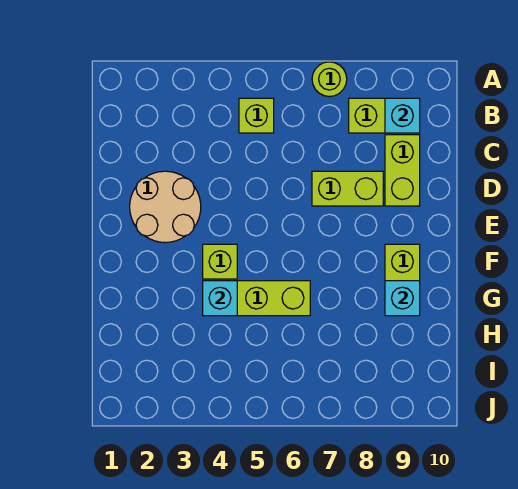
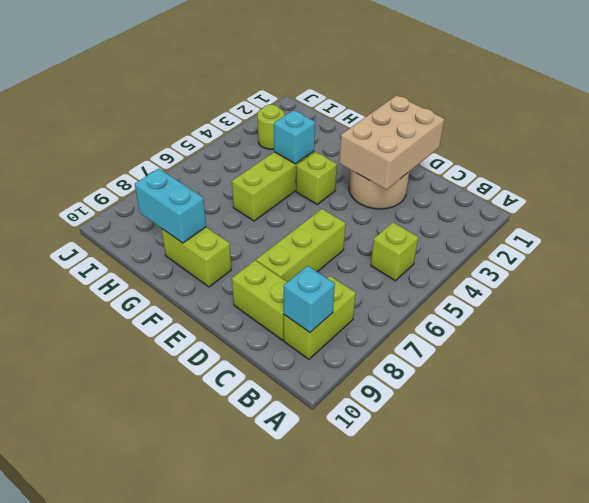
lime 1x1 round brick [312,62,347,97] -> lime 1x1 round brick moved to [258,105,284,149]
none -> tan 2x3 brick [339,95,444,190]
lime 1x2 brick [312,171,383,206] -> lime 1x3 brick [256,209,346,282]
cyan 1x1 brick [385,281,420,316] -> cyan 1x2 brick [135,169,206,243]

